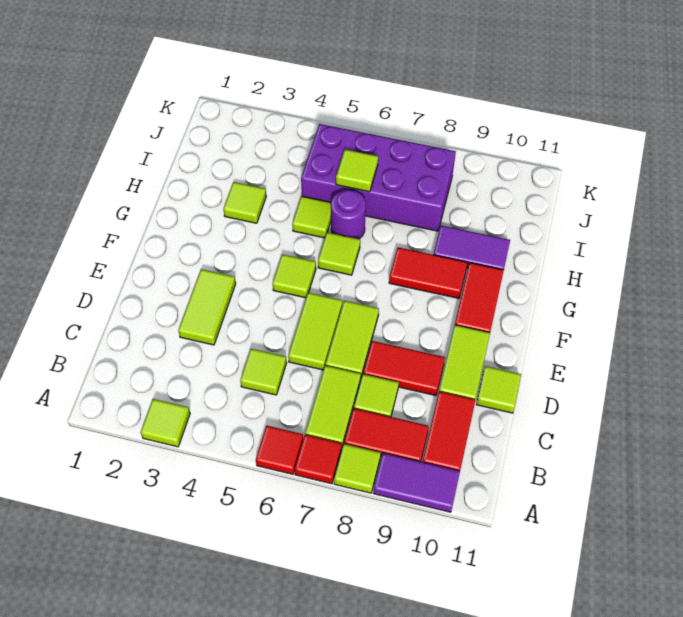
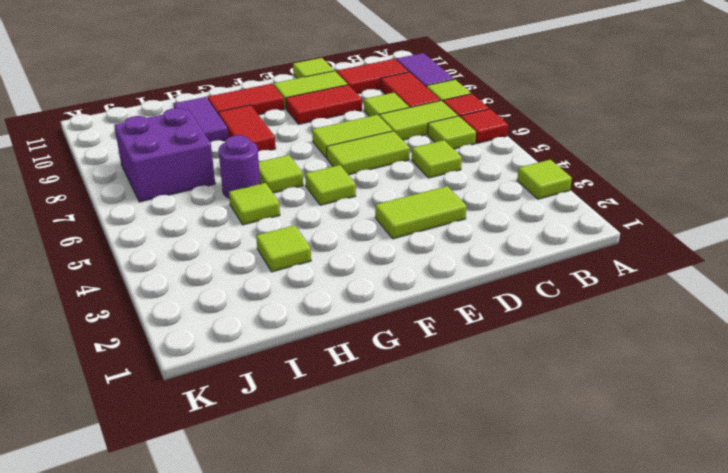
red 1x2 tile [363,341,445,396] -> red 1x2 tile turned to [286,85,362,124]
purple 2x4 brick [301,124,456,231] -> purple 2x2 brick [114,108,215,202]
lime 1x1 tile [336,149,378,192] -> lime 1x1 tile moved to [428,116,476,149]

